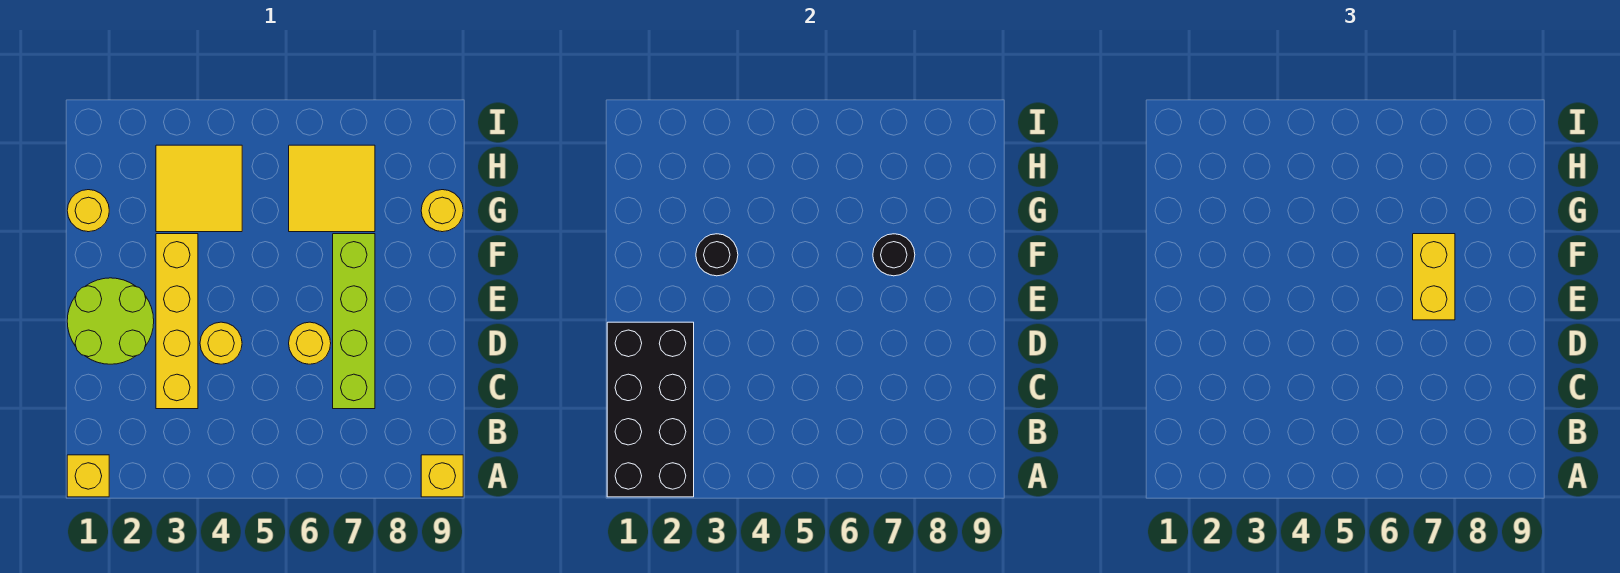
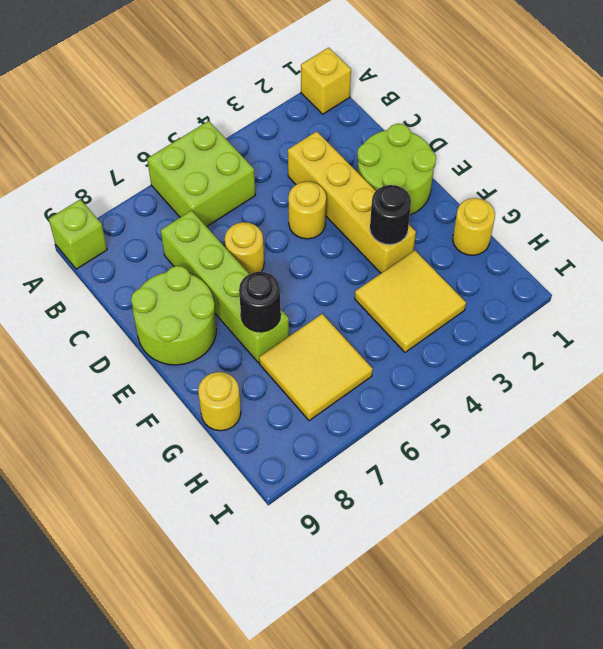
black 2x4 brick [607,322,694,497] -> none
none -> lime 2x2 brick [147,121,255,227]
yellow 1x1 brick [421,455,463,497] -> lime 1x1 brick [49,199,107,269]
none -> lime 2x2 round brick [131,266,216,365]
yellow 1x2 brick [1413,234,1455,320] -> none

